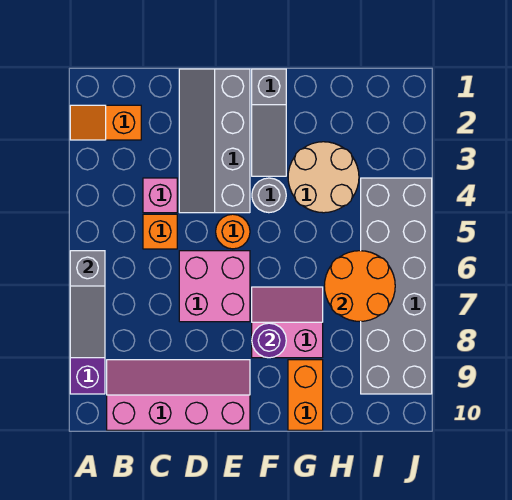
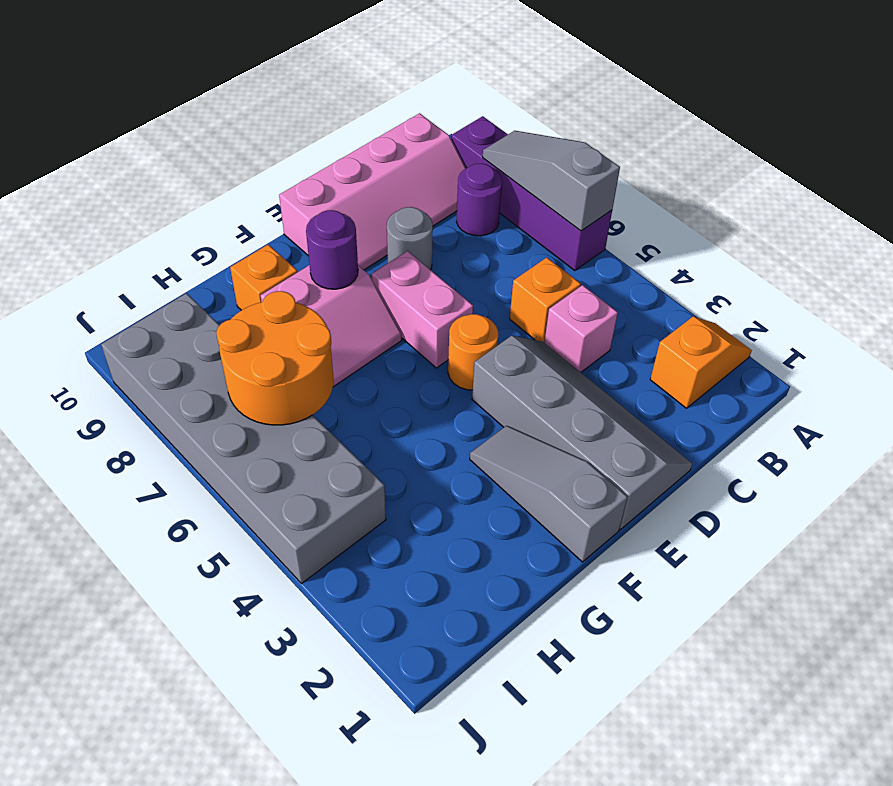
none -> purple 1x1 round brick [456,164,502,236]
pink 2x2 brick [179,251,250,322] -> pink 1x2 brick [372,251,473,368]
grey 1x1 round brick [252,178,286,213] -> grey 1x1 round brick moved to [387,207,433,270]
tan 2x2 round brick [288,142,359,213] -> none
orange 1x2 brick [288,360,323,430] -> orange 1x1 brick [230,245,297,310]

